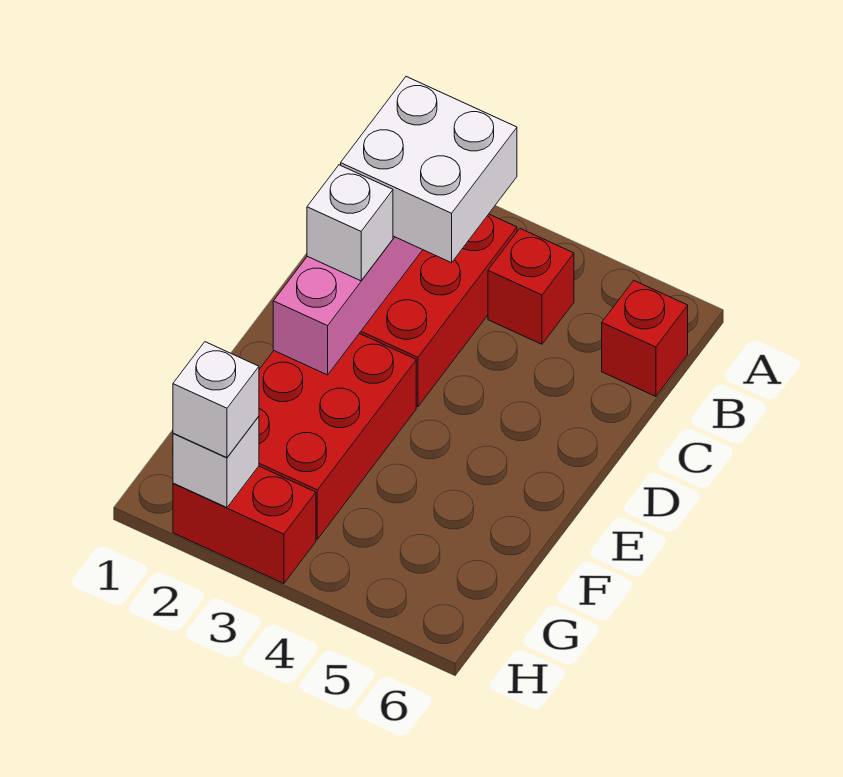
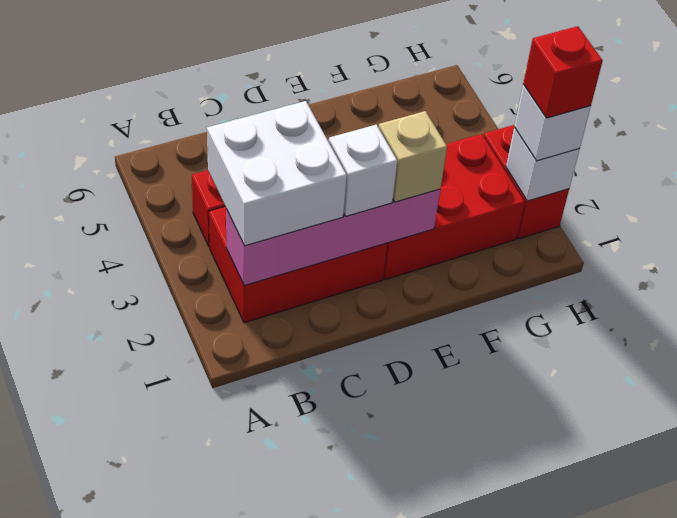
red 1x1 brick [602,281,688,396] -> red 1x1 brick moved to [523,26,603,118]
none -> tan 1x1 brick [378,111,447,202]

